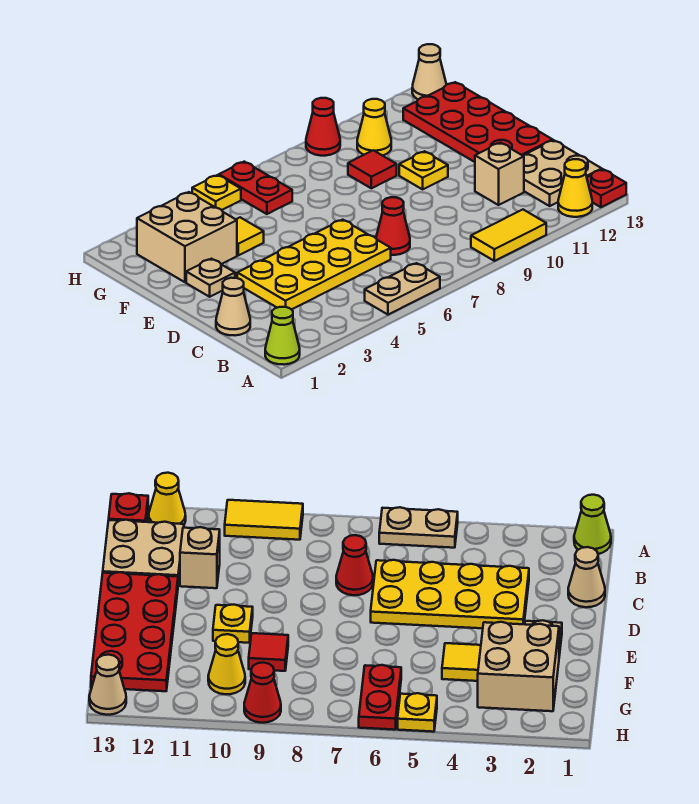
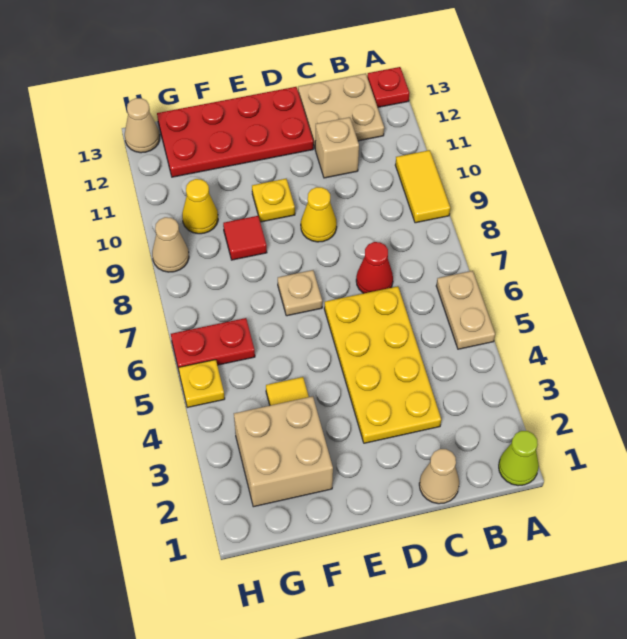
yellow 1x1 cone [558,159,592,217] -> yellow 1x1 cone moved to [301,187,337,242]
tan 1x1 plate [186,259,235,297] -> tan 1x1 plate moved to [278,270,322,316]
red 1x1 cone [306,98,340,156] -> tan 1x1 cone [152,217,189,272]

